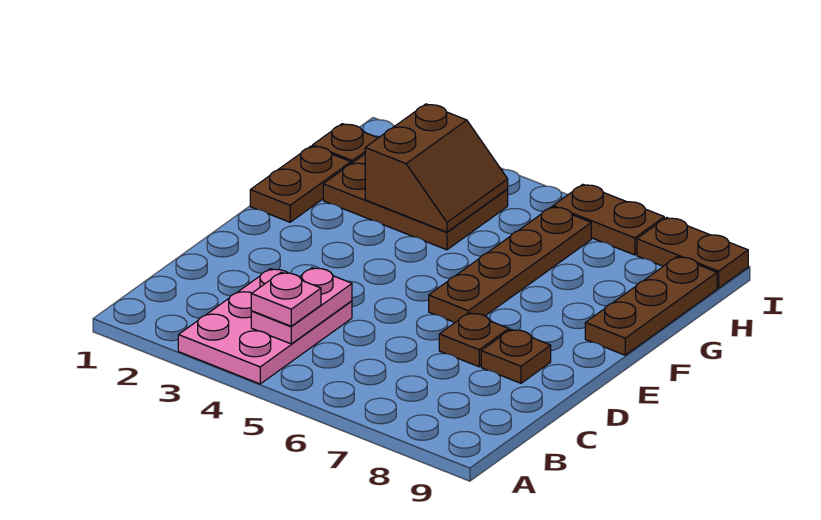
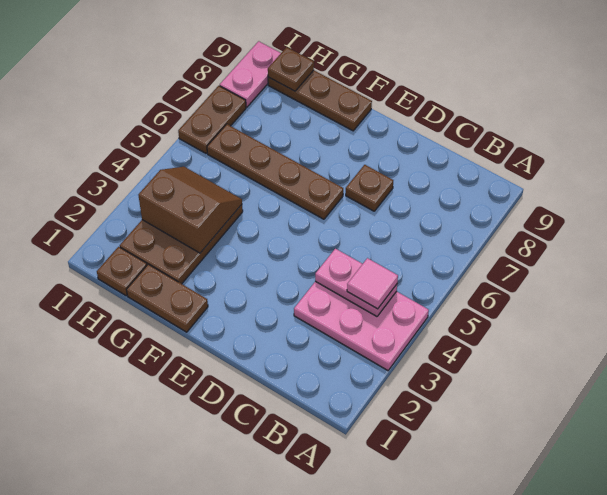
pink 1x1 plate [251,272,321,326] -> pink 1x1 tile [347,258,398,309]
brown 1x1 plate [481,330,551,383] -> brown 1x1 plate moved to [268,47,314,91]
brown 1x2 plate [637,218,748,288] -> pink 1x2 plate [220,41,281,107]

